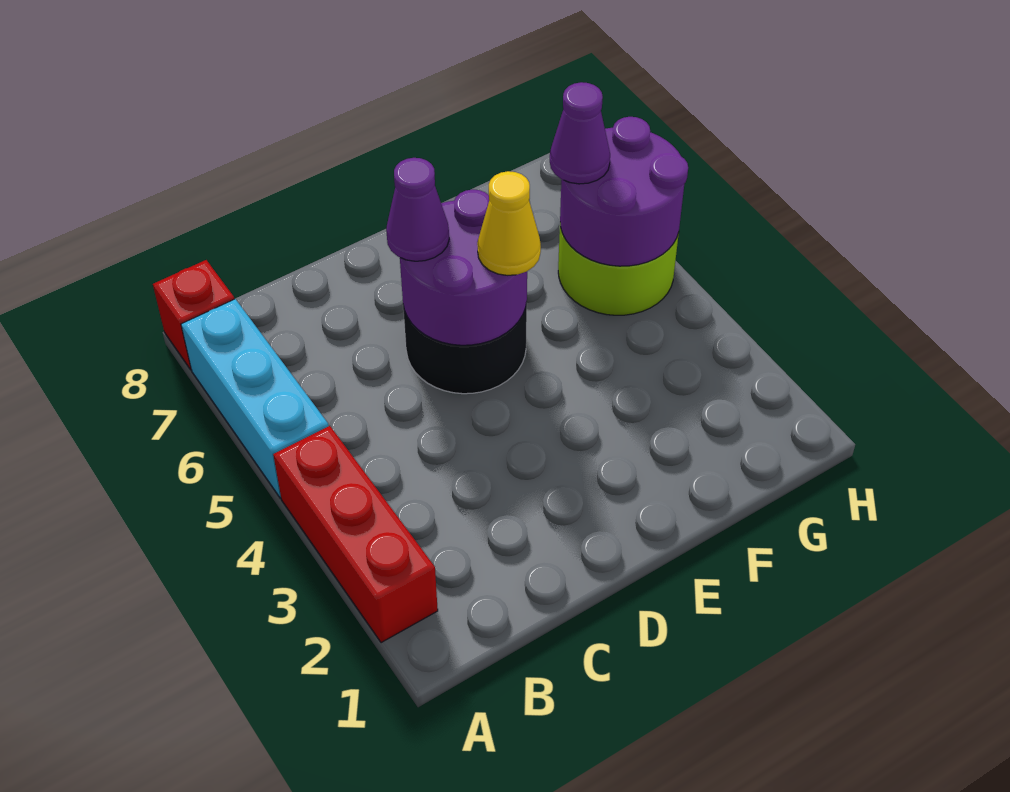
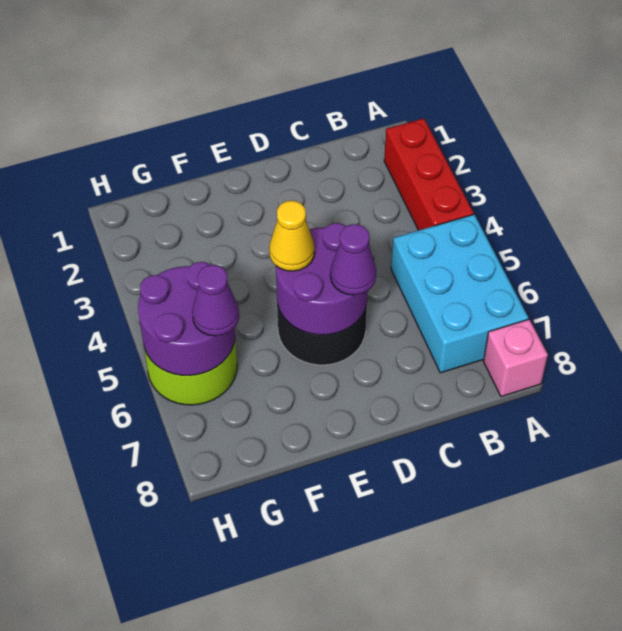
cyan 1x3 brick [181,299,329,498] -> cyan 2x3 brick [391,214,528,373]
red 1x1 brick [153,260,234,370] -> pink 1x1 brick [484,319,548,397]

